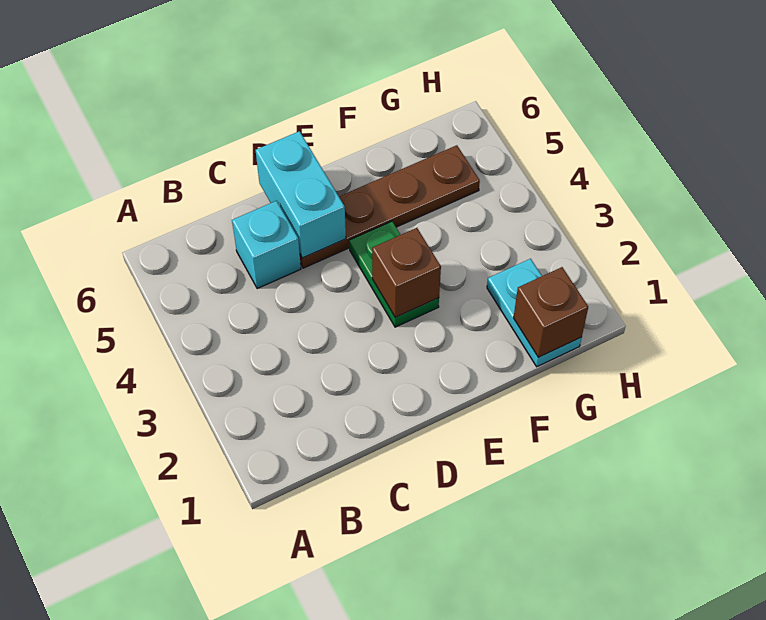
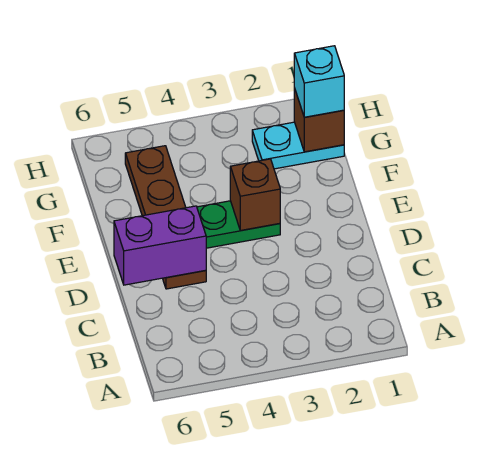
cyan 1x1 brick [232,201,301,289] -> cyan 1x1 brick moved to [294,46,344,117]
cyan 1x2 brick [256,131,346,258] -> purple 1x2 brick [114,206,206,285]

